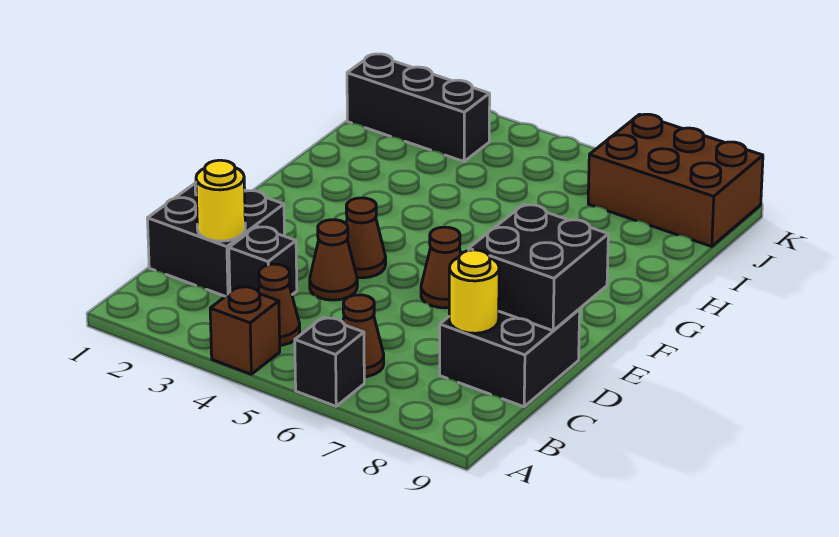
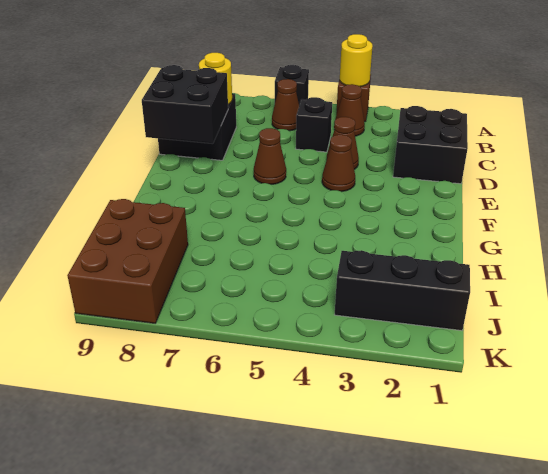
yellow 1x1 round brick [196,160,245,241] -> yellow 1x1 round brick moved to [340,34,372,87]
black 1x1 brick [229,227,297,295] -> black 1x1 brick moved to [296,97,332,152]
brown 2x3 brick [588,114,763,247] -> brown 2x3 brick turned to [67,199,188,323]

